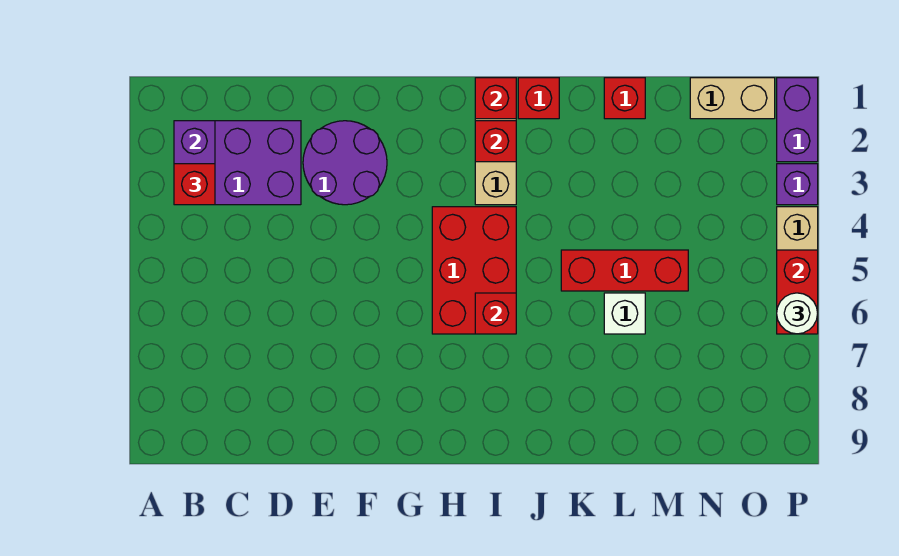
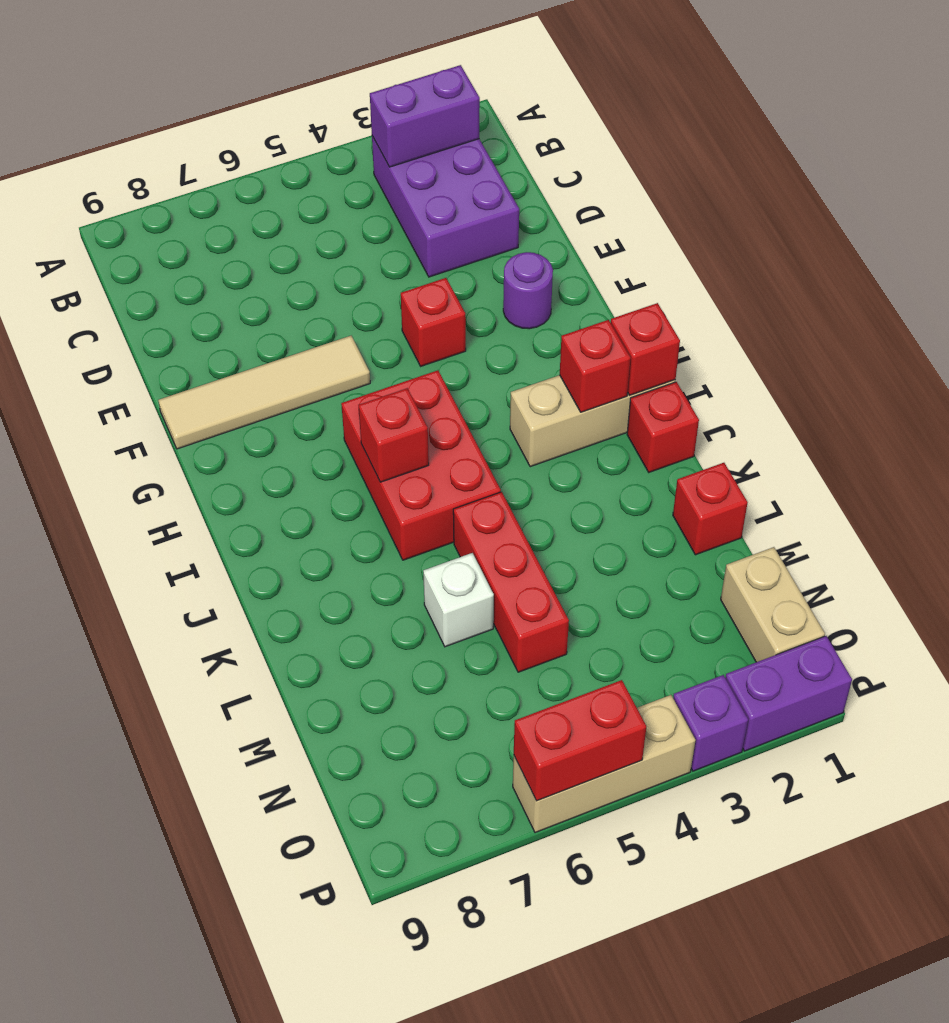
red 1x1 brick [174,164,215,205] -> red 1x1 brick moved to [401,278,466,366]
purple 2x2 round brick [303,121,387,205] -> purple 1x1 round brick [503,252,553,329]
none -> tan 1x4 tile [158,336,370,449]
red 2x3 brick [432,207,516,334] -> red 2x3 brick turned to [341,370,501,560]
white 1x1 round brick [777,293,818,334] -> none

